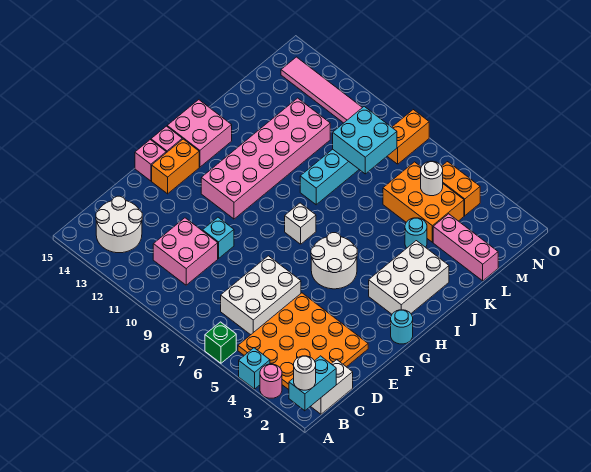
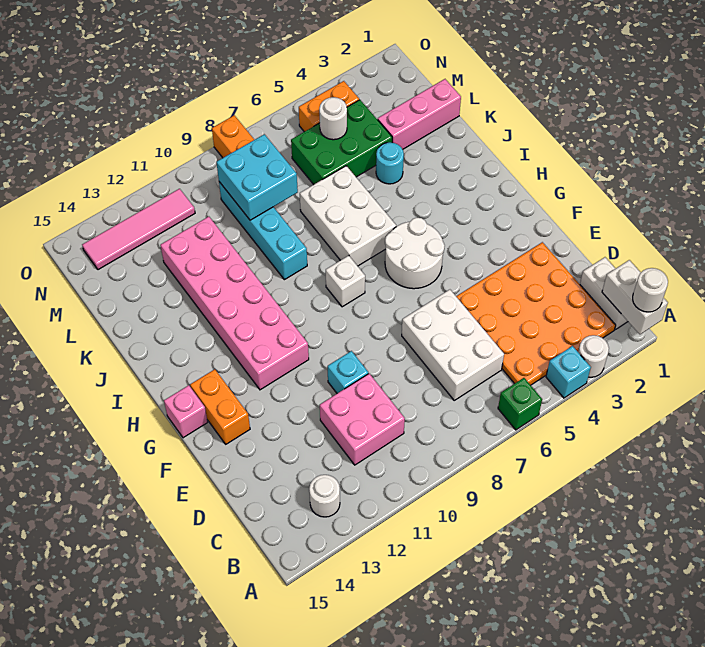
cyan 1x2 brick [289,356,336,411] -> white 1x2 brick [602,260,668,334]
pink 1x1 round brick [260,364,282,398] -> white 1x1 round brick [578,335,609,377]
white 2x2 round brick [96,196,142,253] -> white 1x1 round brick [309,475,340,517]
pink 1x1 brick [135,140,166,181] -> none
cyan 1x1 round brick [391,310,413,344] -> none
white 2x3 brick [369,241,449,314] -> white 2x3 brick moved to [300,166,396,266]
pink 2x2 brick [167,100,232,167] -> none
orange 2x3 brick [383,162,464,242] -> green 2x3 brick [291,100,392,185]

